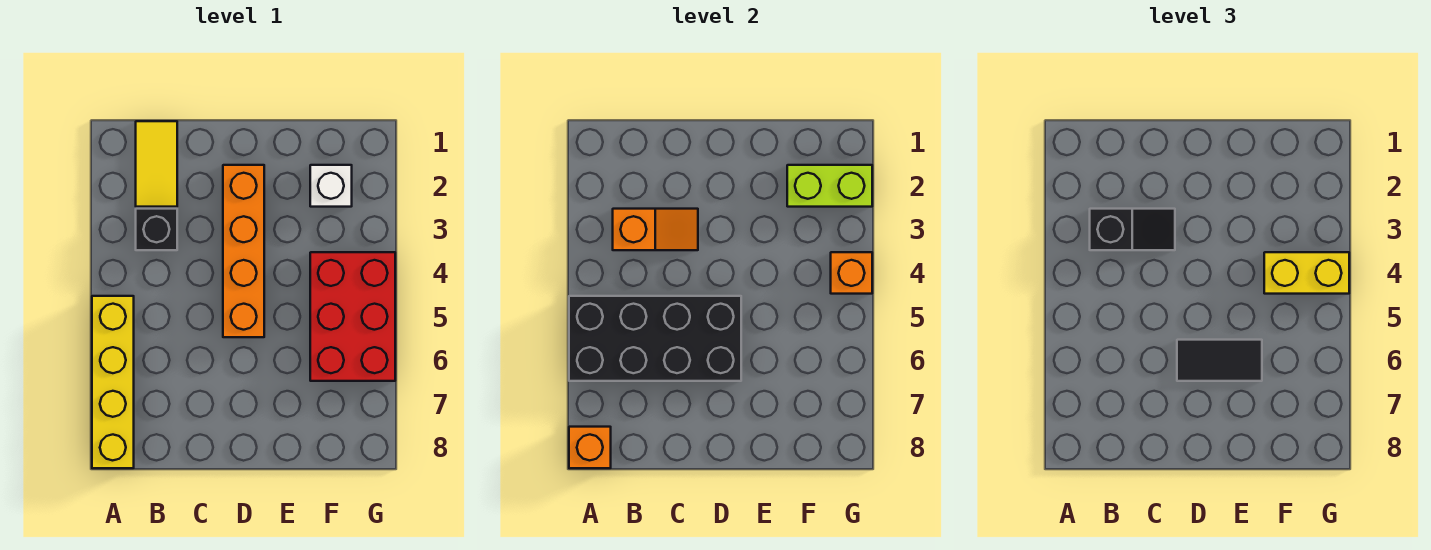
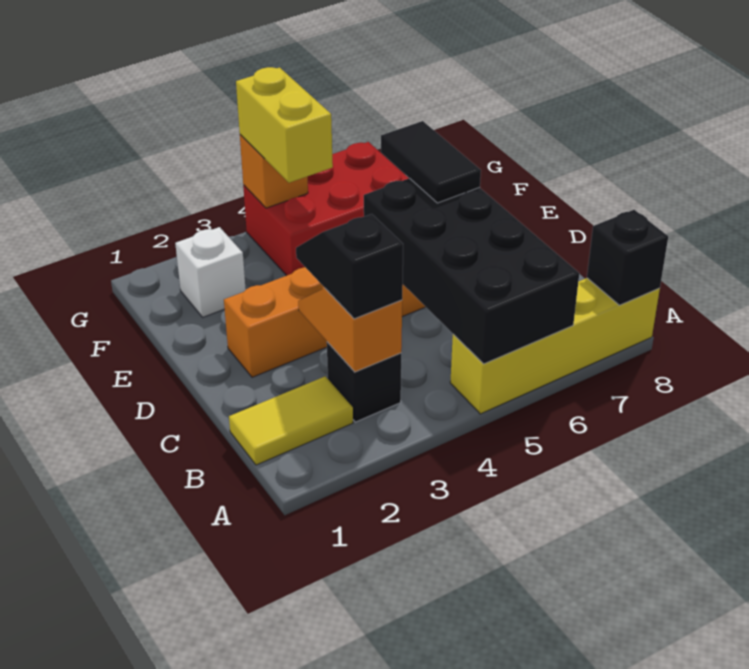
orange 1x1 brick [569,427,611,468] -> black 1x1 brick [587,210,668,305]
lime 1x2 brick [787,165,872,207] -> none

